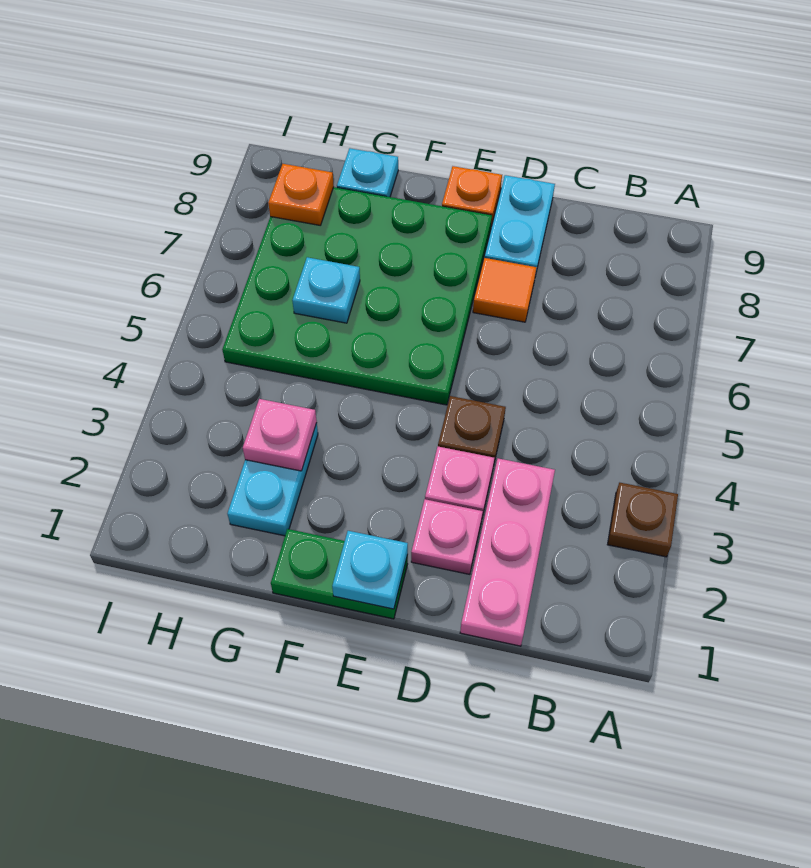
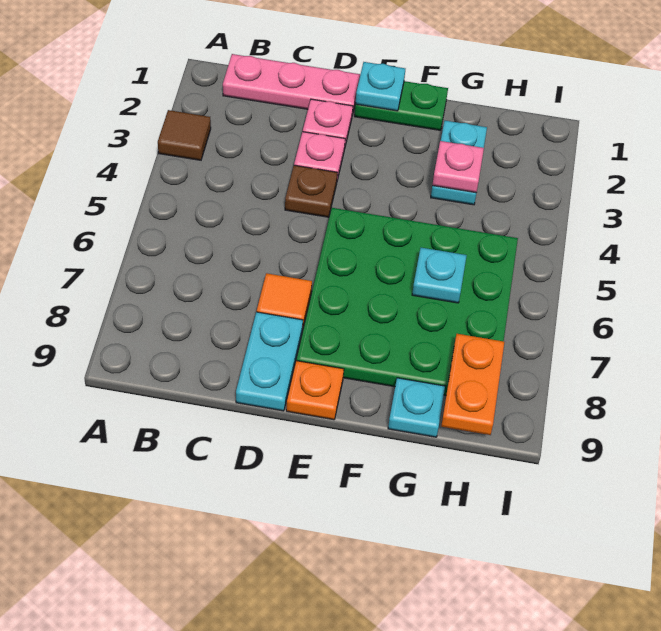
brown 1x1 plate [607,483,678,557] -> brown 1x1 tile [158,110,211,160]
pink 1x3 plate [460,458,555,646] -> pink 1x3 plate turned to [223,54,360,115]
orange 1x1 plate [268,164,334,225] -> orange 1x2 plate [441,334,504,435]

